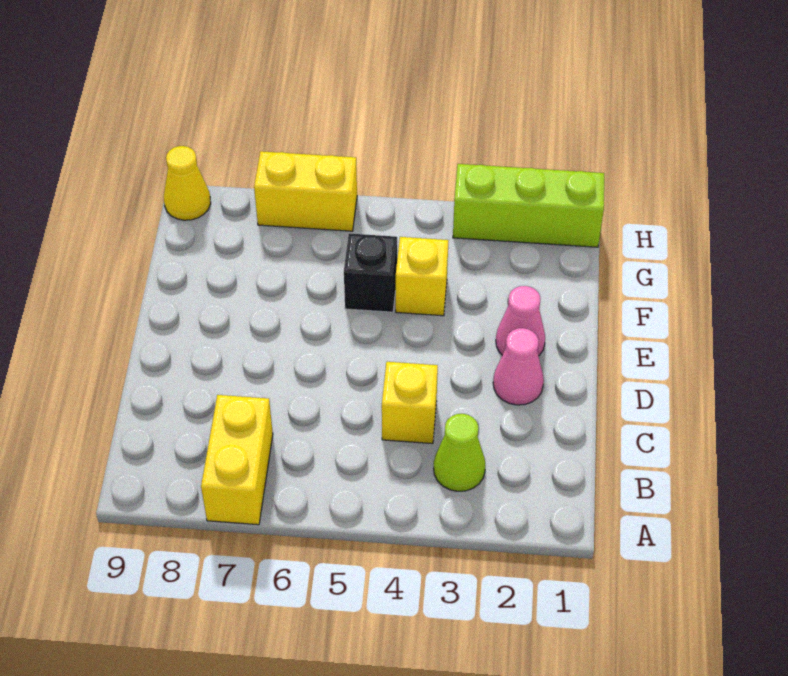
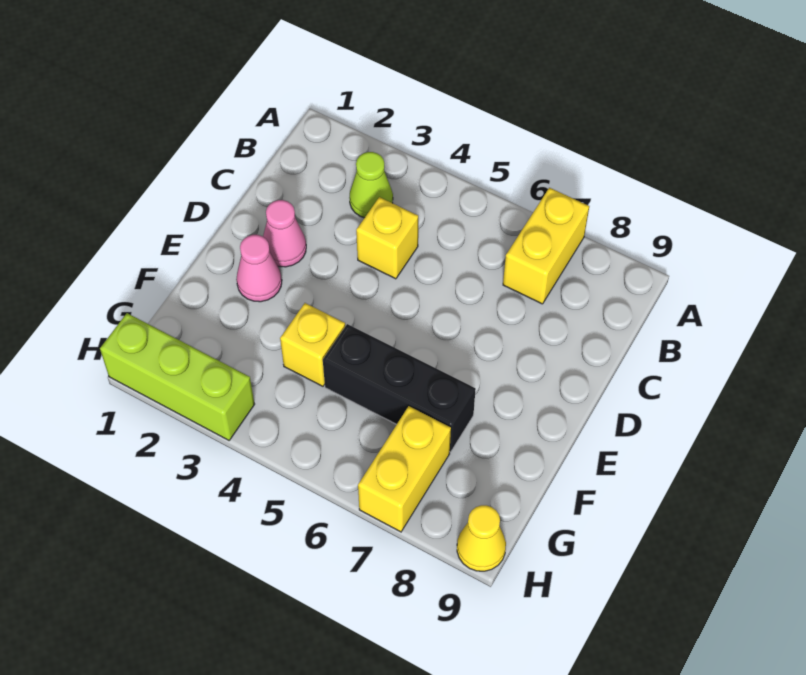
black 1x1 brick [344,233,397,312] -> black 1x3 brick [323,324,476,452]
yellow 1x2 brick [254,151,357,231] -> yellow 1x2 brick turned to [358,406,451,532]

